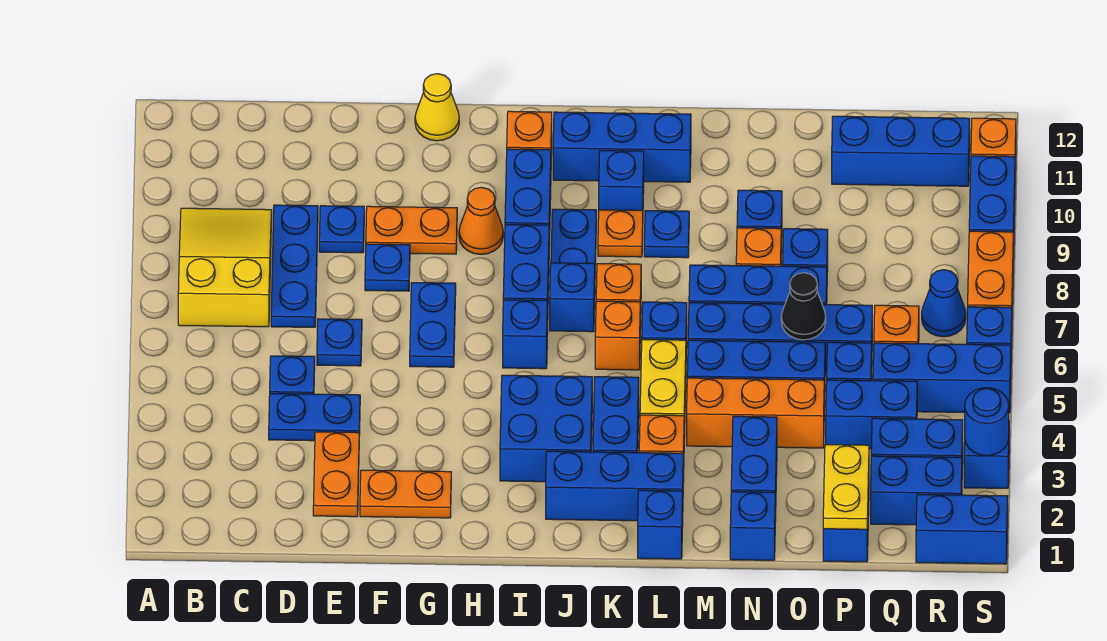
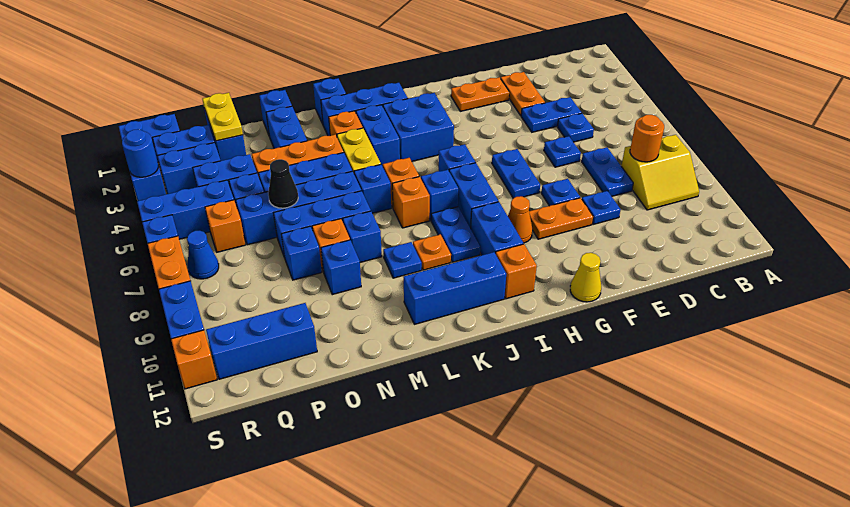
yellow 2x3 slope [178,208,272,327] -> yellow 2x2 slope [621,135,699,210]
none -> orange 1x1 round brick [630,115,664,162]
blue 1x3 plate [271,205,318,327] -> blue 1x2 plate [582,147,633,196]
blue 1x1 brick [599,150,644,211] -> blue 1x1 brick moved to [343,211,382,262]

